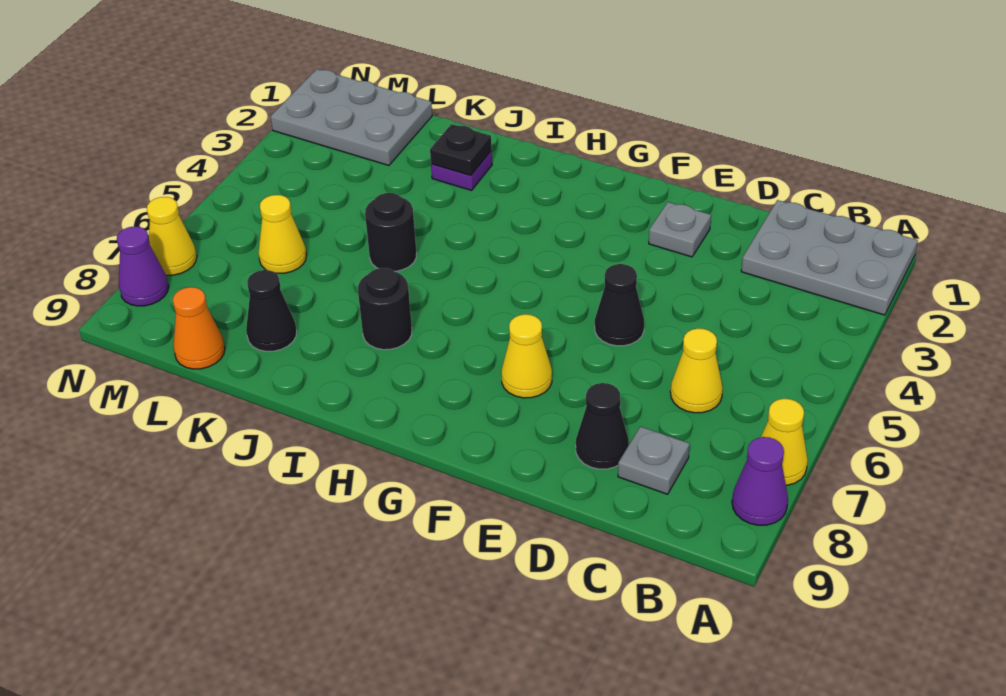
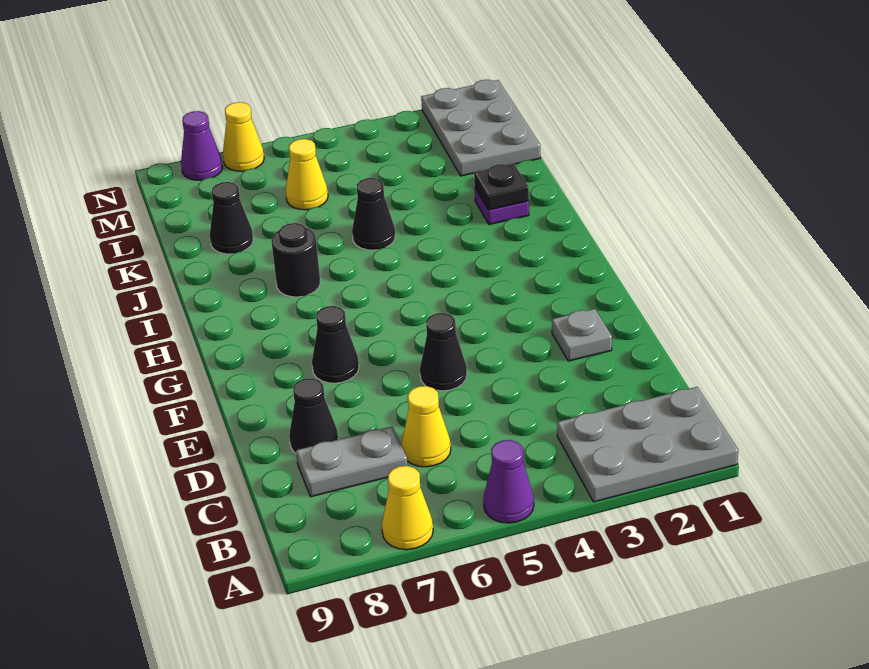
grey 2x3 plate [741,200,918,315] -> grey 2x3 plate turned to [557,387,738,502]
purple 1x1 cone [732,437,788,525] -> purple 1x1 cone moved to [483,440,534,523]
grey 1x1 plate [618,426,690,494] -> grey 1x2 plate [296,427,408,497]
yellow 1x1 cone [501,314,552,398] -> black 1x1 cone [312,306,359,383]
black 1x1 round brick [365,193,417,271] -> black 1x1 cone [352,178,396,250]
orange 1x1 cone [173,287,225,369] -> none

